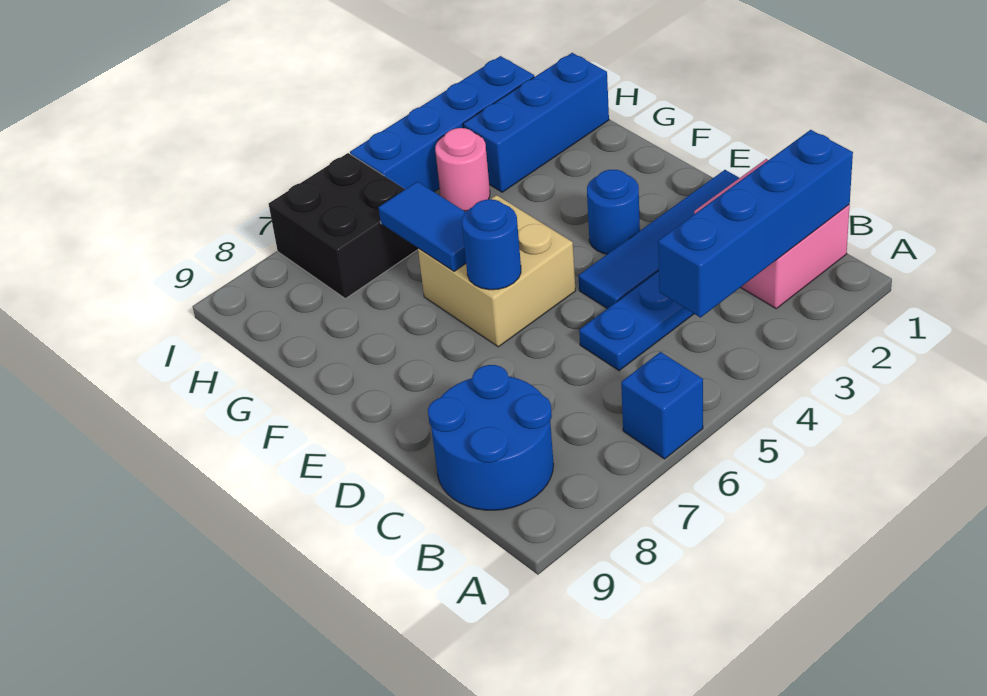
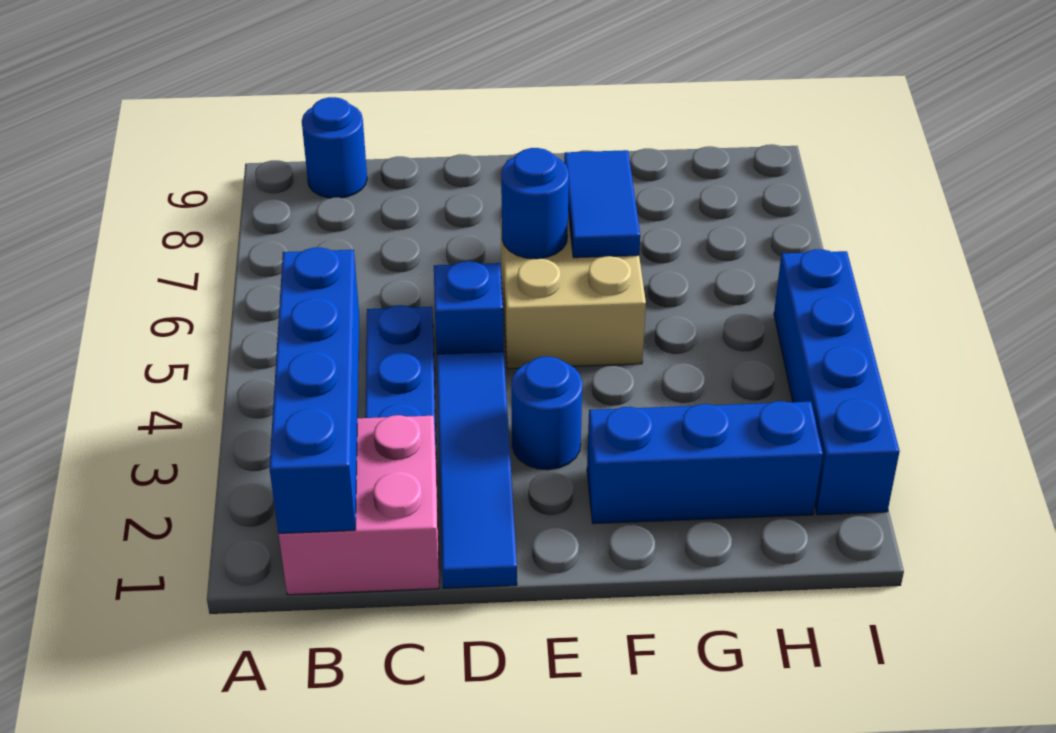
blue 1x1 brick [621,352,703,459] -> blue 1x1 brick moved to [434,261,504,354]
blue 2x2 round brick [428,365,554,510] -> blue 1x1 round brick [302,97,367,198]
blue 1x2 tile [378,182,466,271] -> blue 1x2 tile turned to [564,150,640,258]
blue 1x3 brick [463,53,609,192] -> blue 1x3 brick turned to [587,401,823,524]
pink 1x1 round brick [435,128,490,211] -> none
black 2x2 brick [269,153,418,299] -> none

